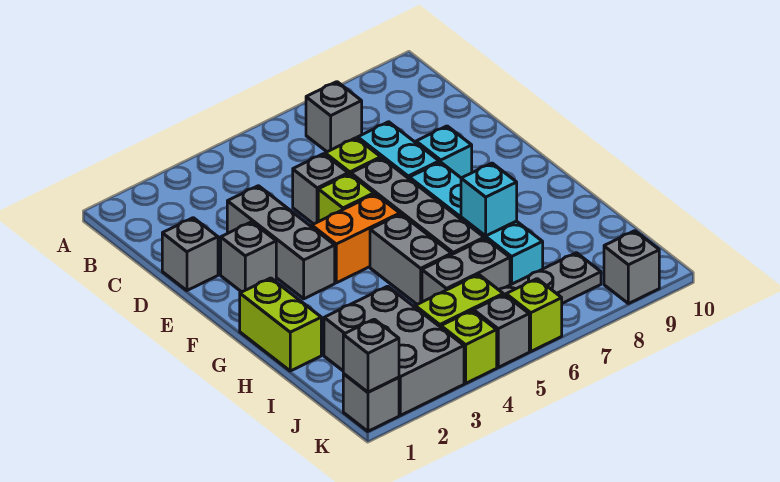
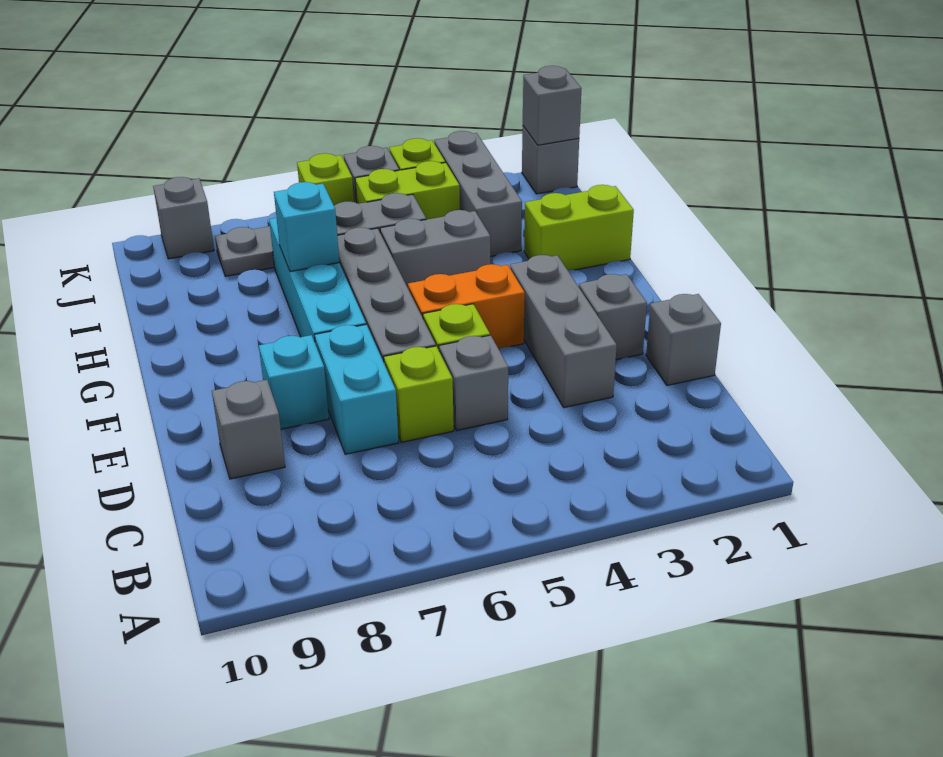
grey 1x1 brick [306,82,362,152] -> grey 1x1 brick moved to [212,380,285,479]
lime 1x2 brick [240,278,321,371] -> lime 1x2 brick turned to [524,185,634,270]
grey 1x2 brick [370,214,452,304] -> grey 1x2 brick turned to [380,210,490,288]
grey 2x3 brick [324,286,464,415] -> grey 1x3 brick [434,131,522,257]

